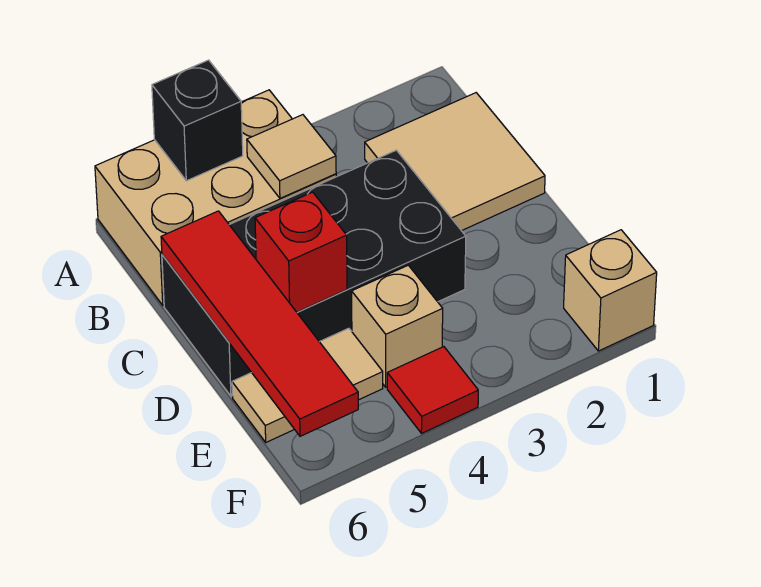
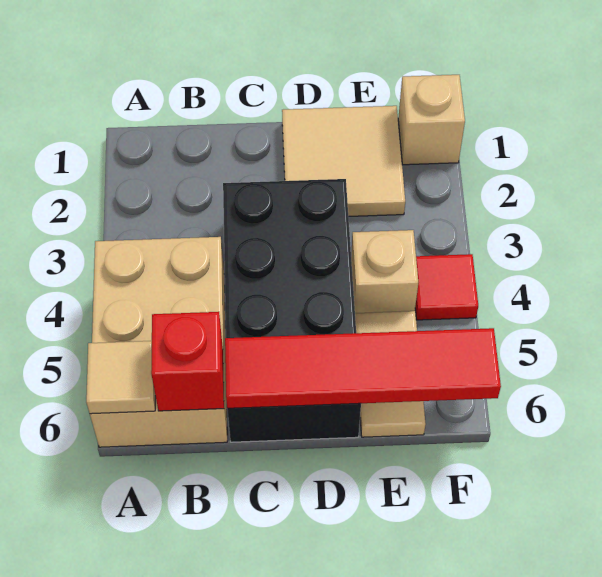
black 1x1 brick [152,60,243,181] -> none
tan 2x2 tile [365,93,545,231] -> tan 2x2 tile moved to [282,106,405,217]
tan 1x1 tile [247,115,336,198] -> tan 1x1 tile moved to [86,341,155,414]
red 1x1 brick [255,192,347,312] -> red 1x1 brick moved to [151,312,224,411]

